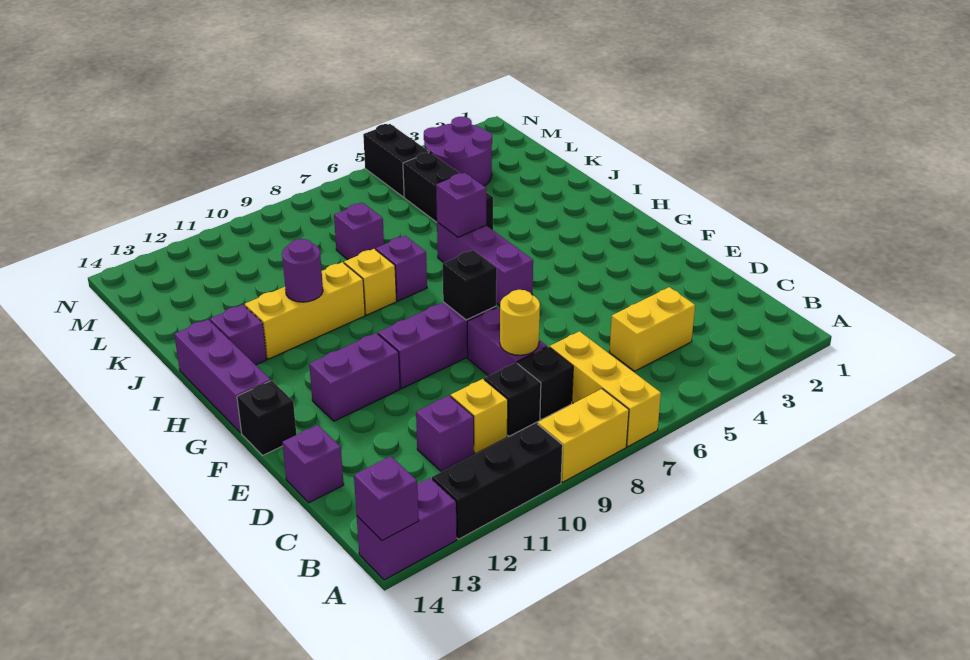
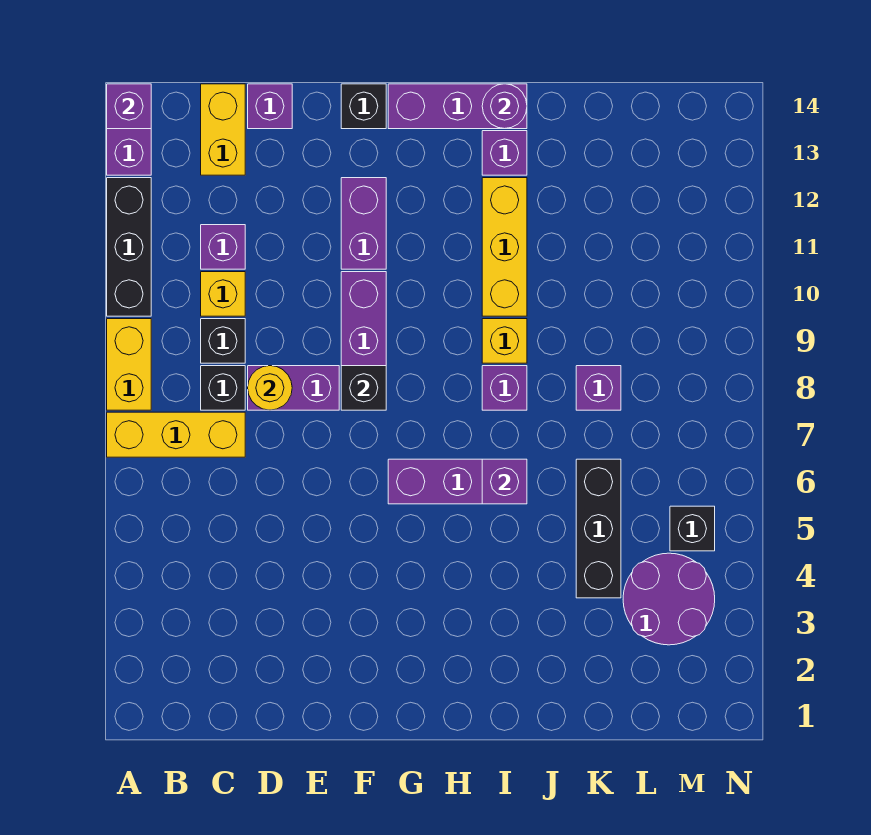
yellow 1x2 brick [609,287,695,371] -> yellow 1x2 brick moved to [201,84,245,175]
purple 1x1 round brick [282,239,323,302] -> purple 1x1 round brick moved to [482,84,527,129]
black 1x3 brick [403,152,493,230] -> black 1x3 brick turned to [576,459,621,598]
black 1x2 brick [363,124,429,197] -> black 1x1 brick [670,506,715,551]

